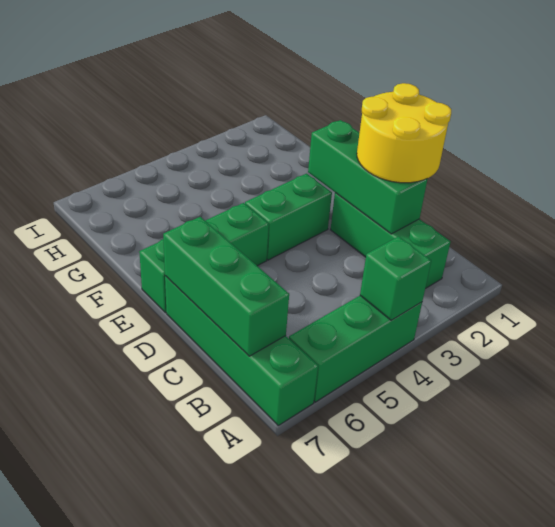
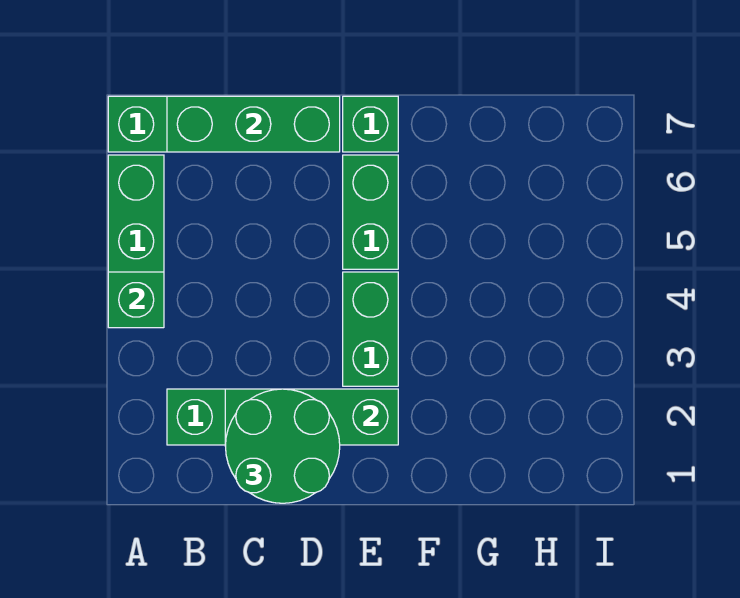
yellow 2x2 round brick [357,83,451,183] -> green 2x2 round brick [225,389,340,503]

